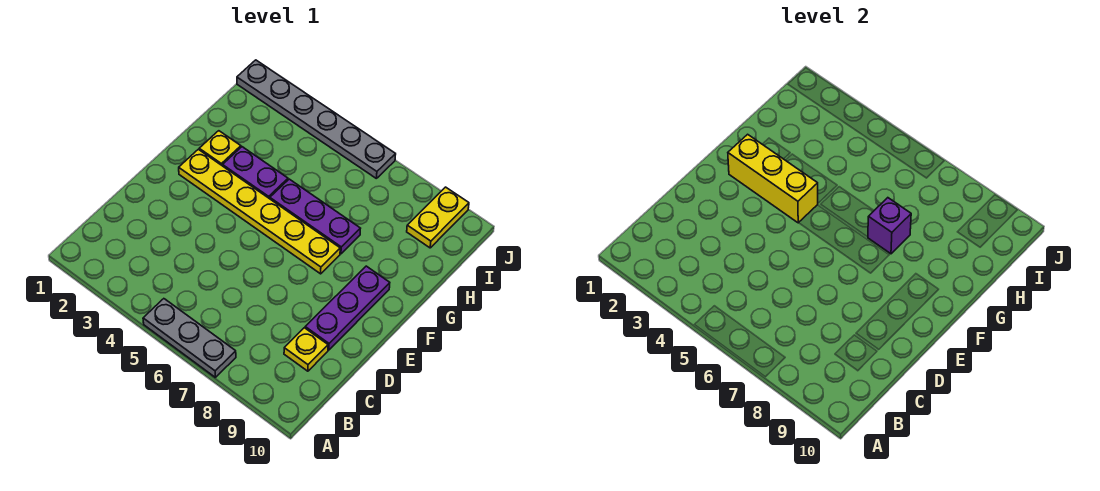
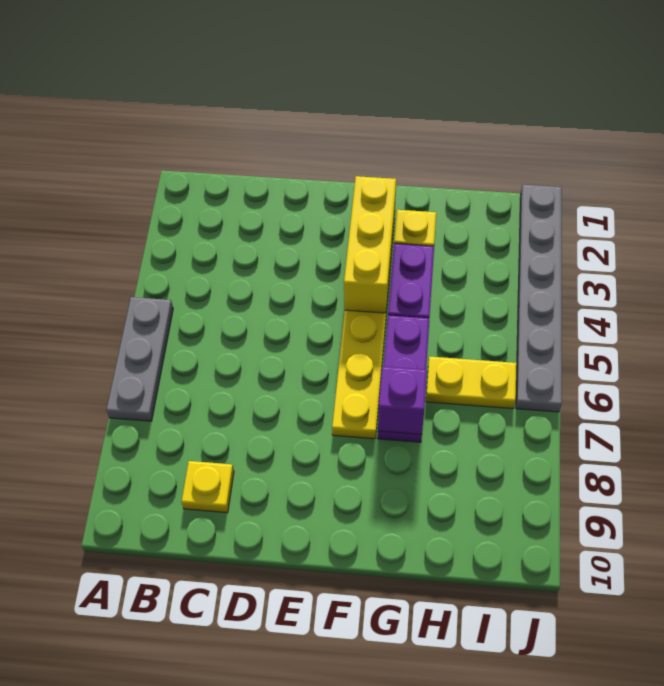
purple 1x3 plate [305,266,390,350] -> none
yellow 1x2 plate [407,187,469,248] -> yellow 1x2 plate moved to [426,356,517,409]

